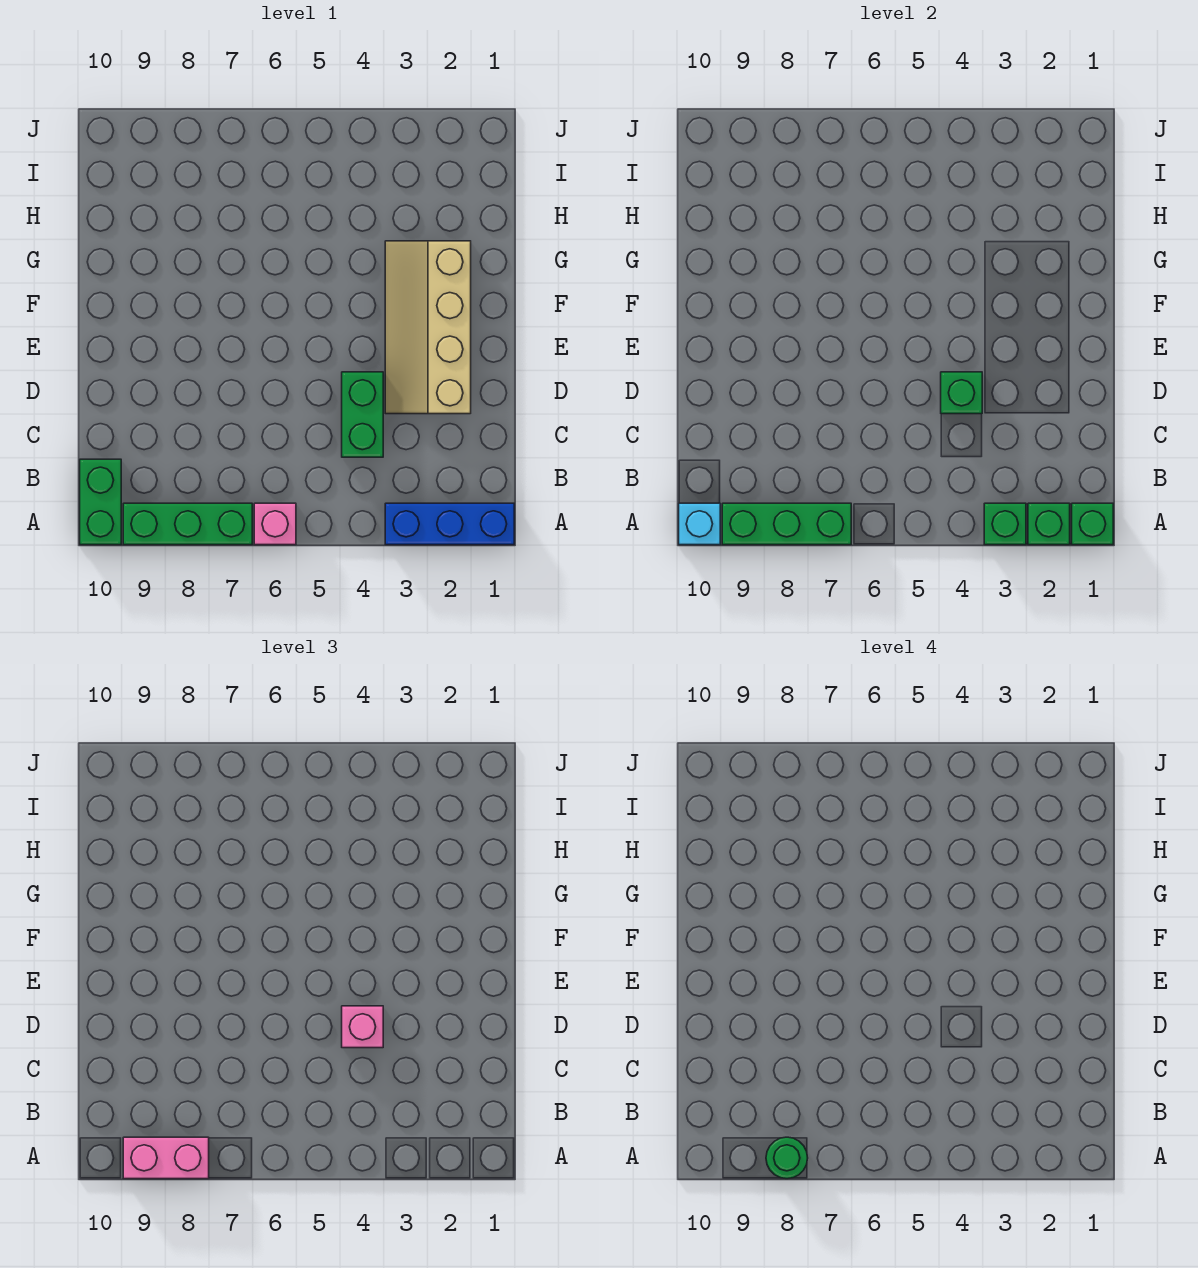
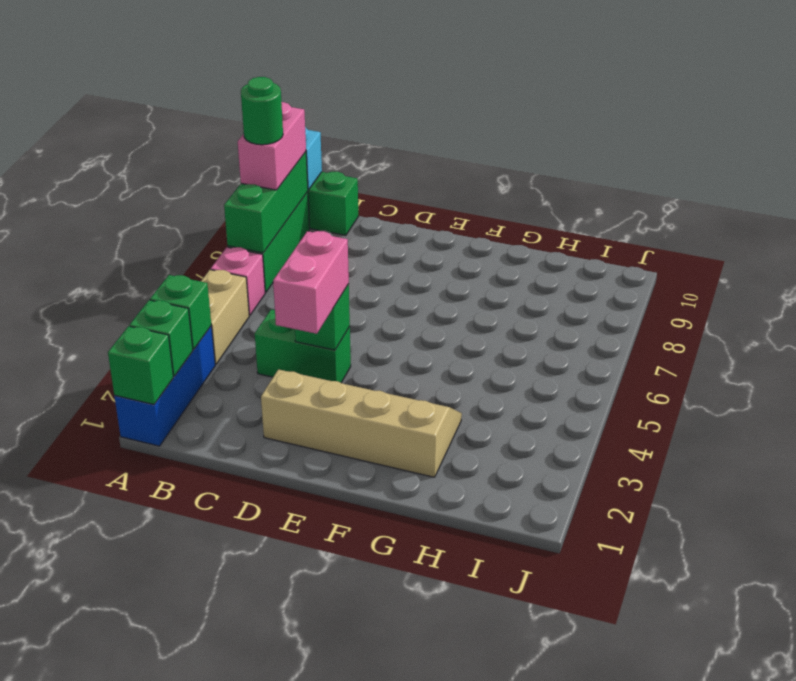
none -> tan 1x2 brick [201,270,249,364]
pink 1x1 brick [342,1006,383,1048] -> pink 1x2 brick [273,231,349,334]

